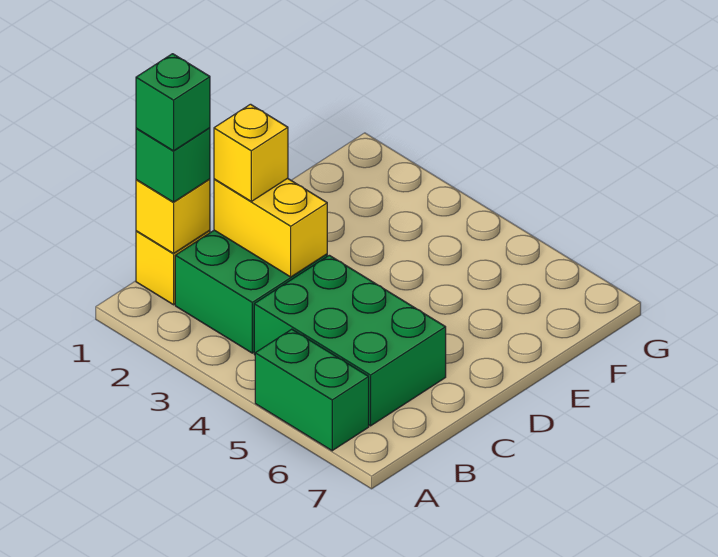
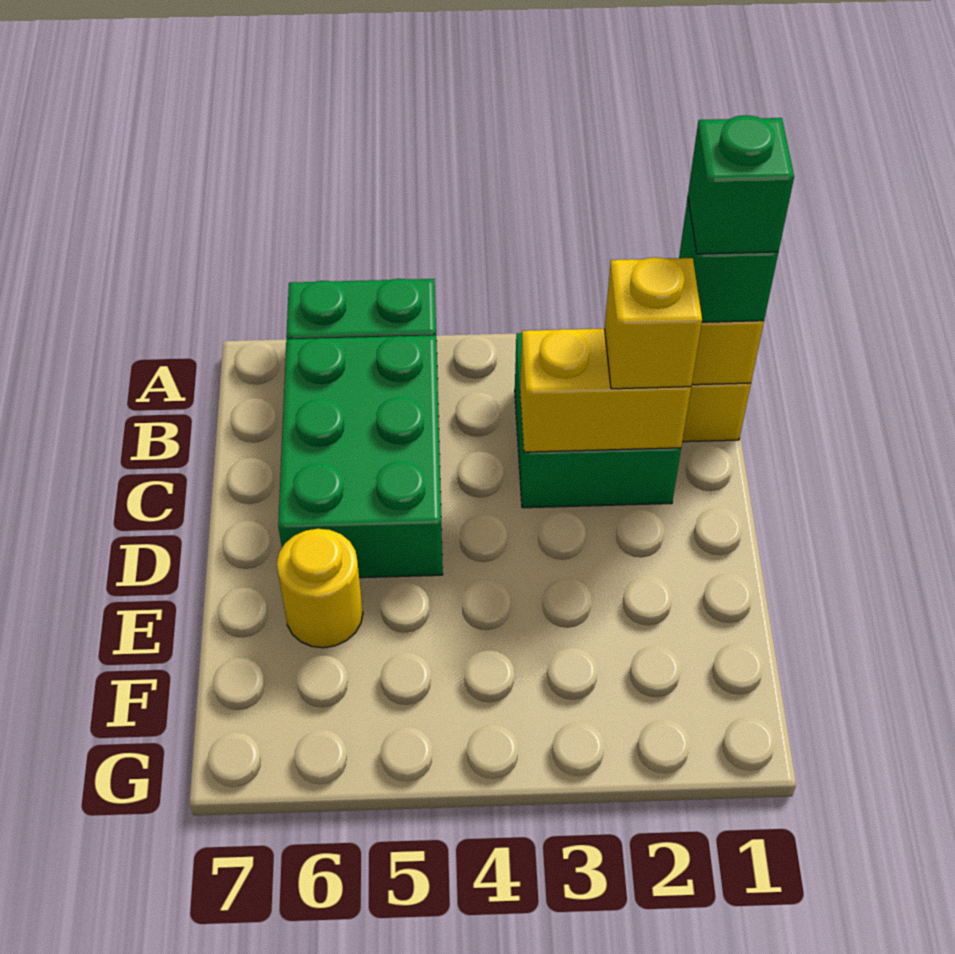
green 2x3 brick [254,255,446,426] -> green 2x3 brick turned to [278,335,443,578]
none -> yellow 1x1 round brick [277,529,363,648]

